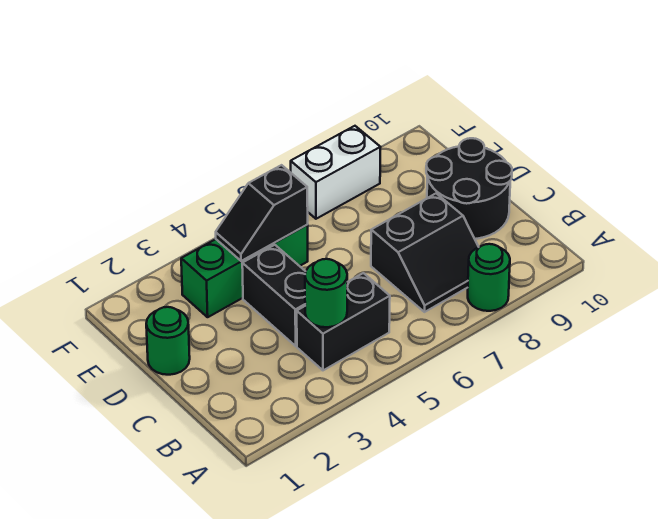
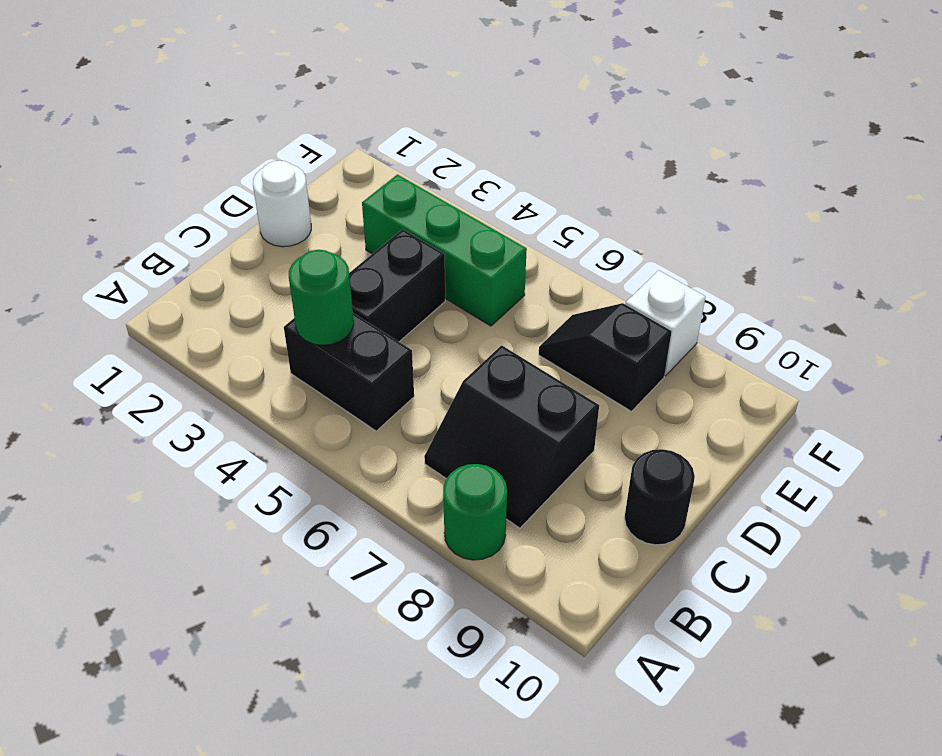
black 2x2 round brick [426,138,512,239] -> black 1x1 round brick [624,449,695,545]
green 1x1 round brick [146,307,190,375] -> white 1x1 round brick [253,161,311,247]
black 1x2 slope [216,165,308,261] -> black 1x2 slope moved to [539,303,672,411]
white 1x2 brick [291,126,380,219] -> white 1x1 brick [625,270,706,376]

